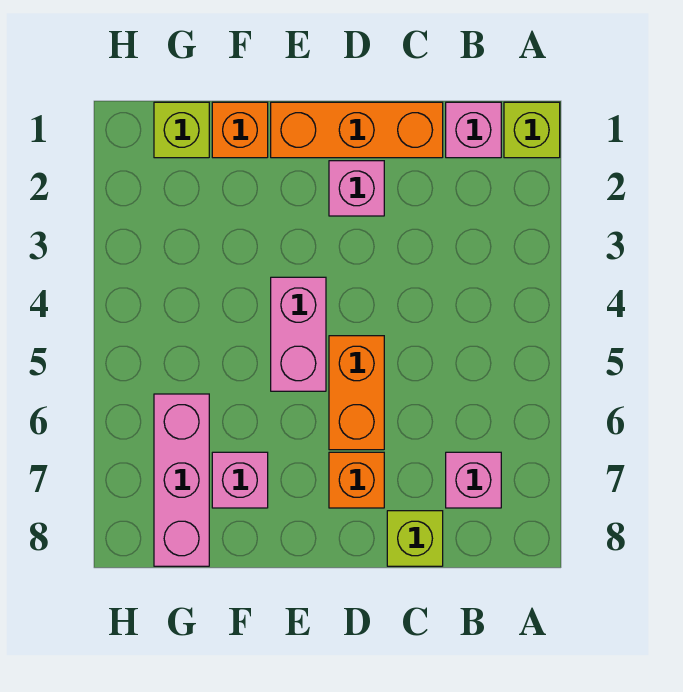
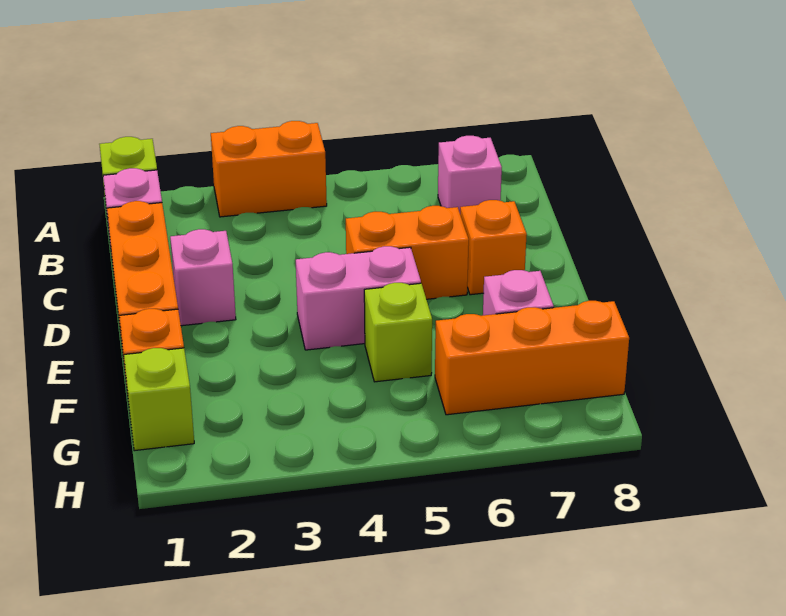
none -> orange 1x2 brick [211,121,327,217]
lime 1x1 brick [387,511,443,566] -> lime 1x1 brick moved to [364,283,432,382]
pink 1x3 brick [154,394,209,566] -> orange 1x3 brick [435,301,629,415]

